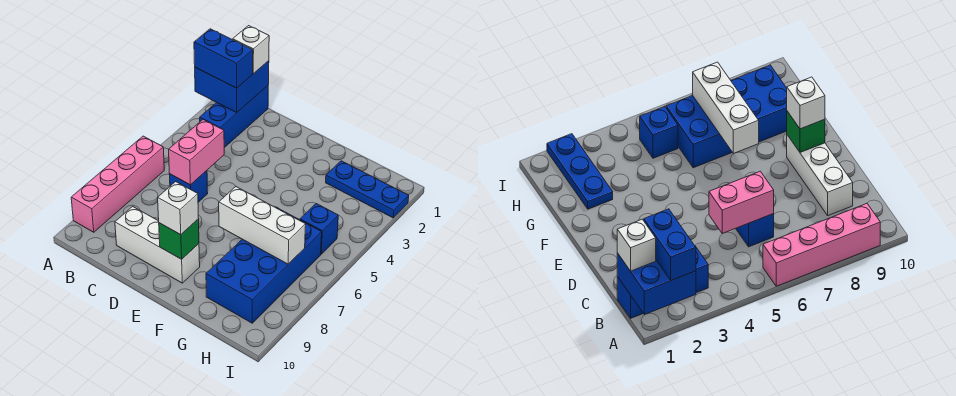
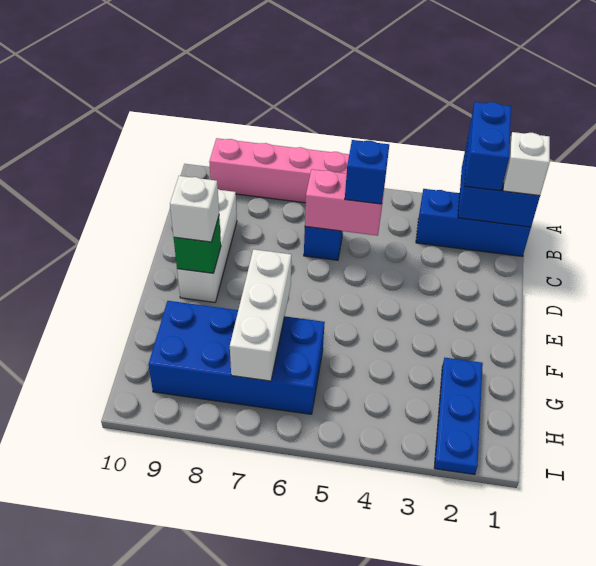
blue 1x1 brick [300,204,338,254] -> blue 1x1 brick moved to [345,140,389,204]

